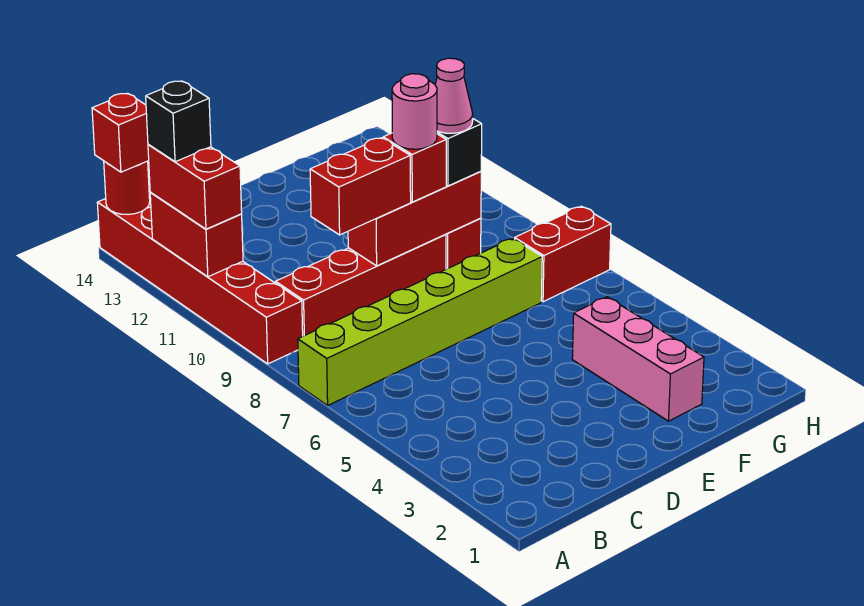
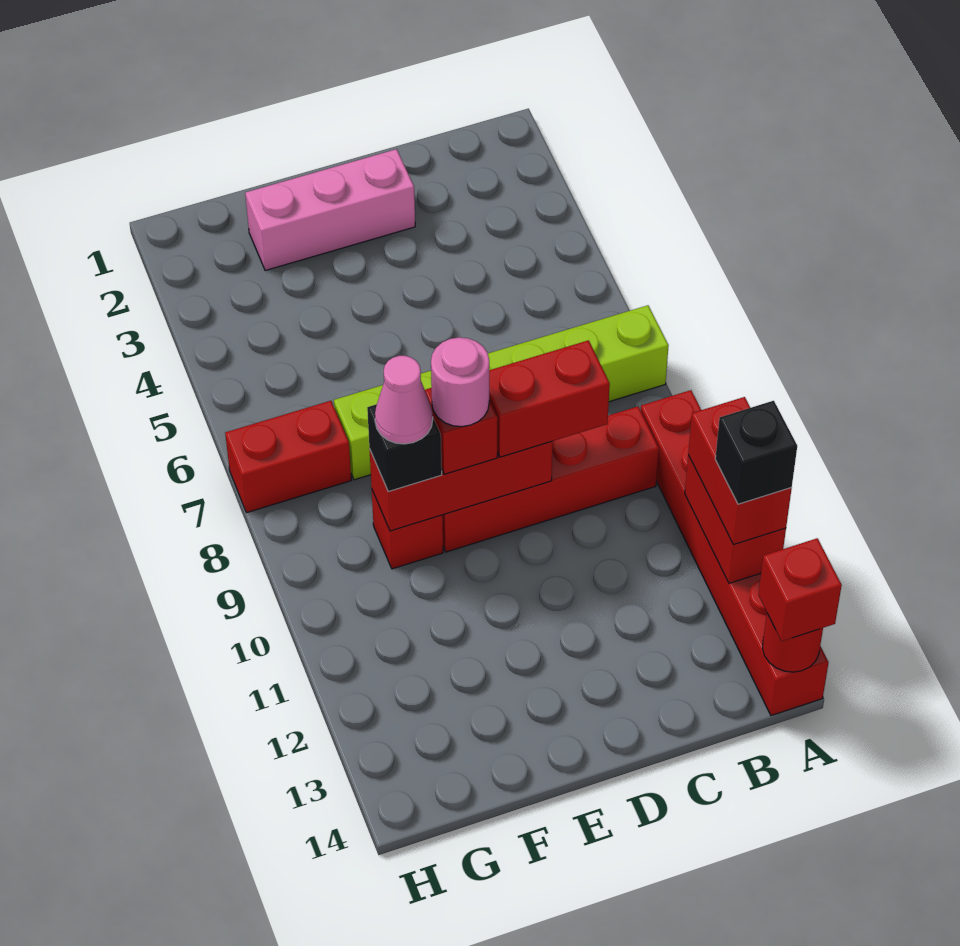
pink 1x3 brick [572,297,704,421] -> pink 1x3 brick turned to [245,149,415,271]

